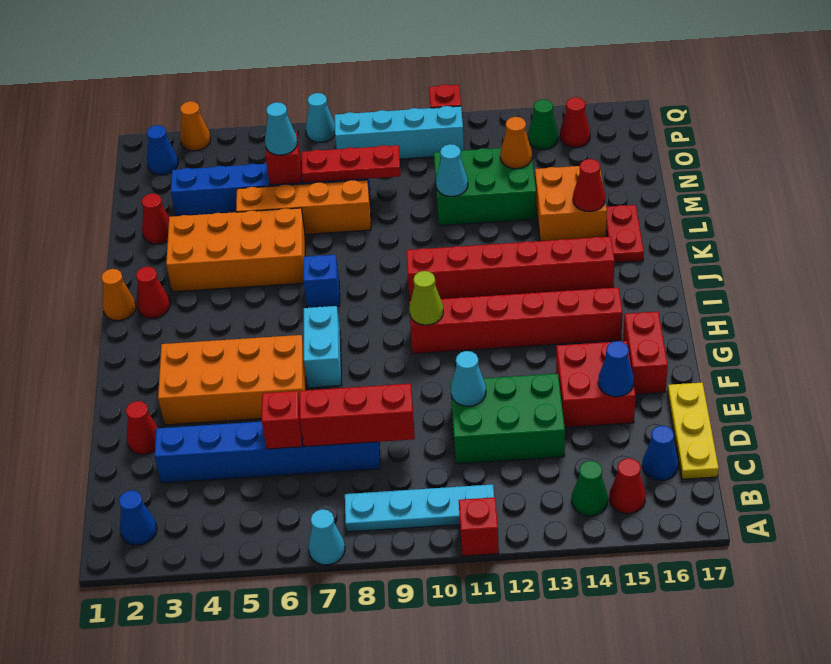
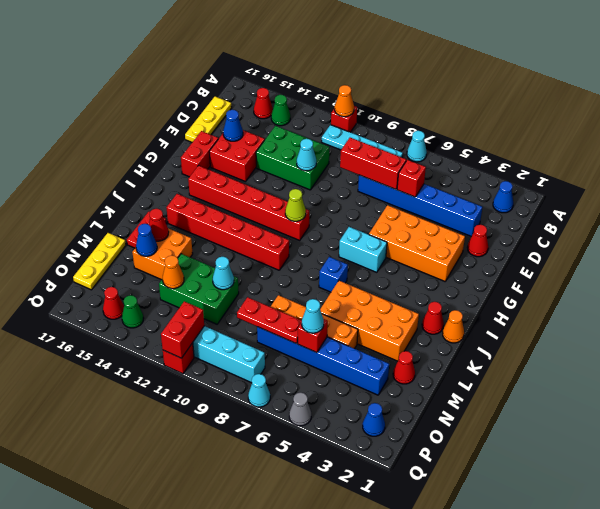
blue 1x1 cone [642,426,678,481] -> blue 1x1 cone moved to [136,224,157,256]
cyan 1x2 brick [304,306,341,388] -> cyan 1x2 brick turned to [339,227,387,272]
none -> yellow 1x3 plate [73,233,126,290]
none -> red 1x2 brick [161,301,204,358]
orange 1x1 cone [180,101,211,151] -> orange 1x1 cone moved to [335,85,354,117]
none -> grey 1x1 cone [289,392,311,426]

